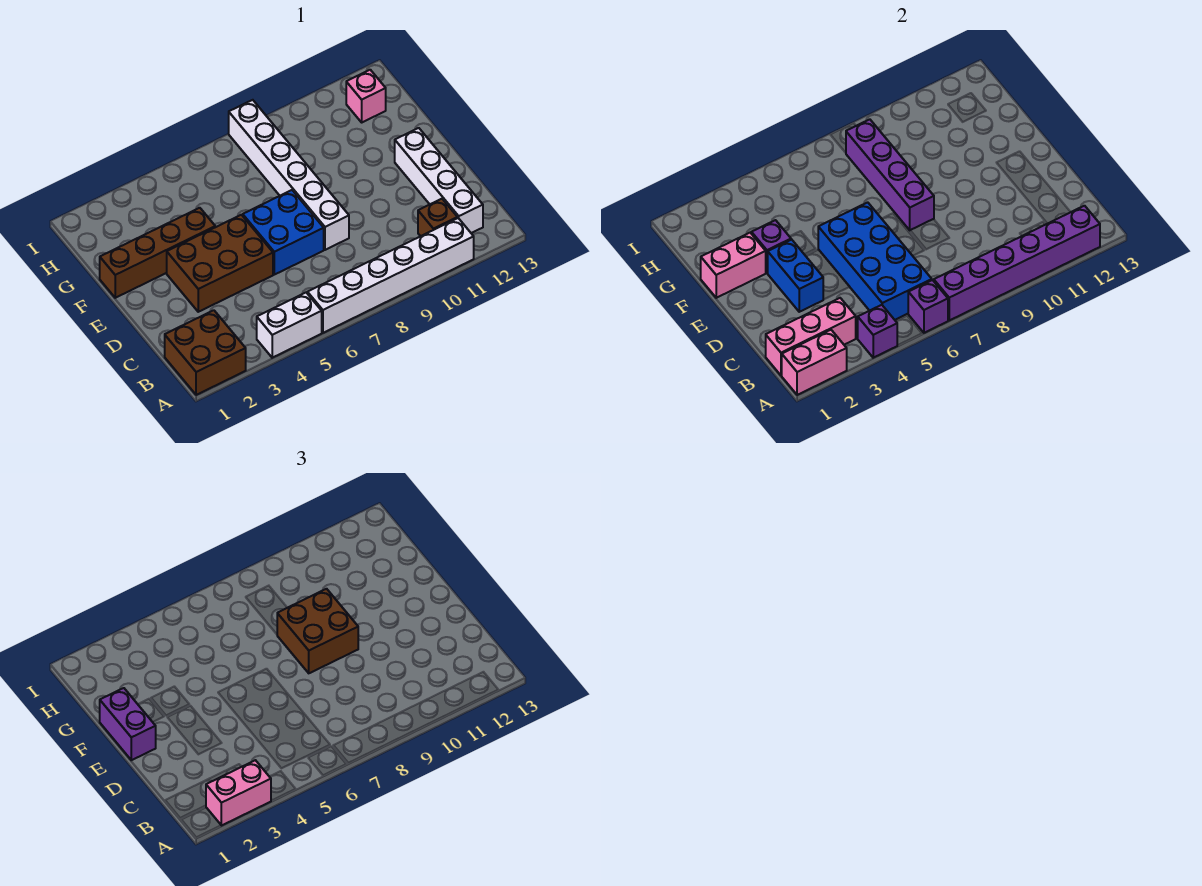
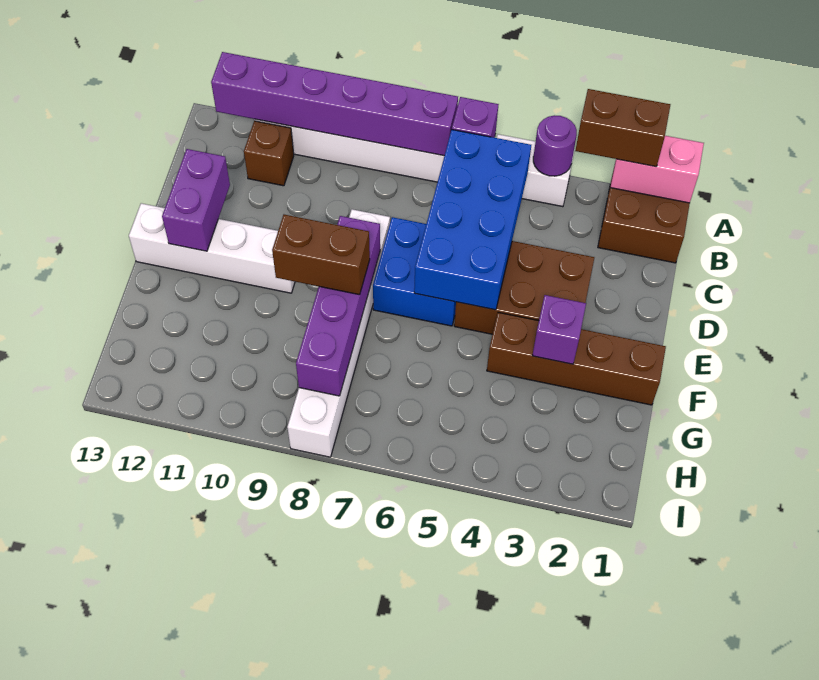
pink 1x2 brick [206,760,271,826] -> brown 1x2 brick [575,89,670,167]
purple 1x1 brick [858,305,897,358] -> purple 1x1 round brick [533,115,577,176]
pink 1x3 brick [766,298,856,375] -> none
white 1x4 brick [395,128,483,233] -> white 1x4 brick turned to [129,203,295,293]
blue 1x2 brick [768,240,823,312] -> none
purple 1x2 brick [100,688,156,760] -> purple 1x2 brick moved to [162,149,230,251]
brown 2x2 brick [277,589,358,673] -> brown 1x2 brick [272,215,370,295]
pink 1x2 brick [701,233,766,298] -> none
pink 1x1 brick [346,70,386,122] -> none

